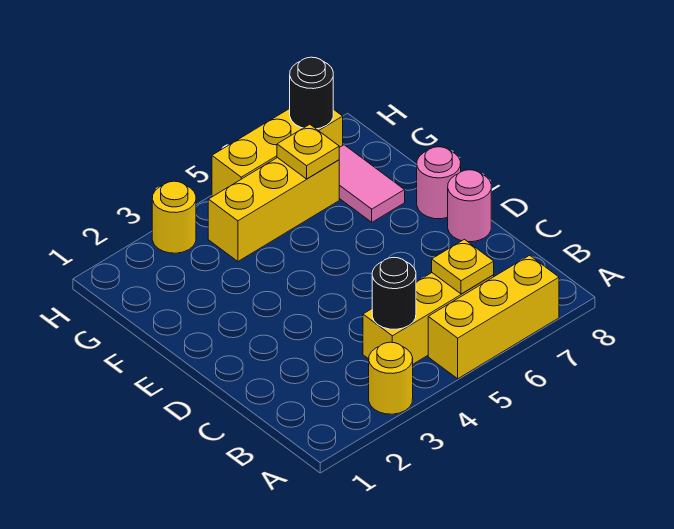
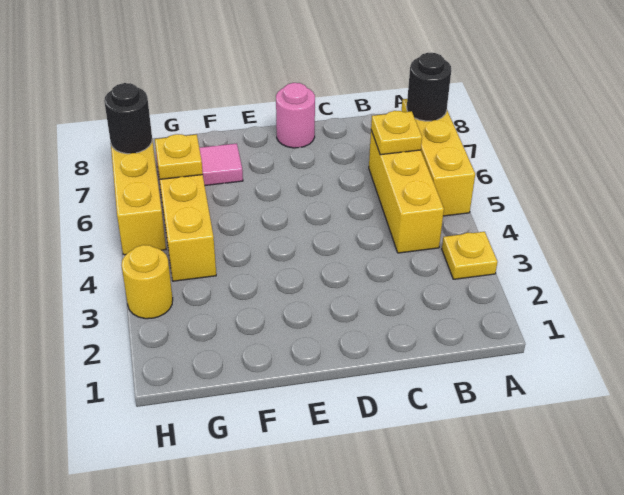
yellow 1x1 round brick [369,342,413,414] -> yellow 1x1 plate [442,232,497,279]
black 1x1 round brick [372,257,416,329] -> black 1x1 round brick moved to [407,53,451,121]
pink 1x1 round brick [417,147,461,219] -> none

